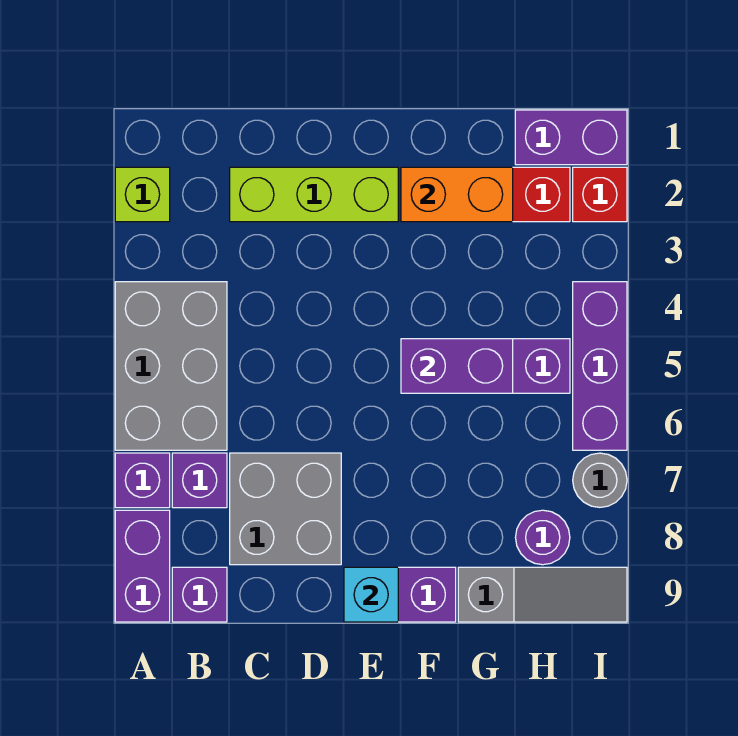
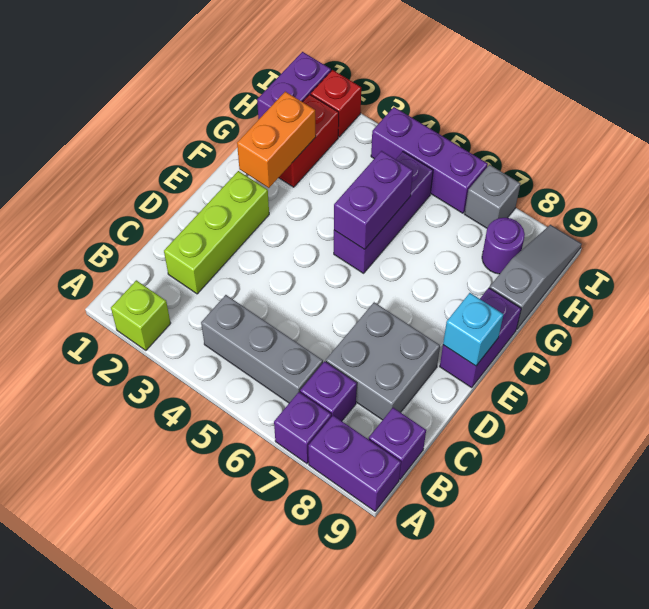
grey 2x3 brick [115,282,227,450] -> grey 1x3 brick [201,295,323,403]
grey 1x1 round brick [573,453,627,507] -> grey 1x1 brick [465,165,520,228]

